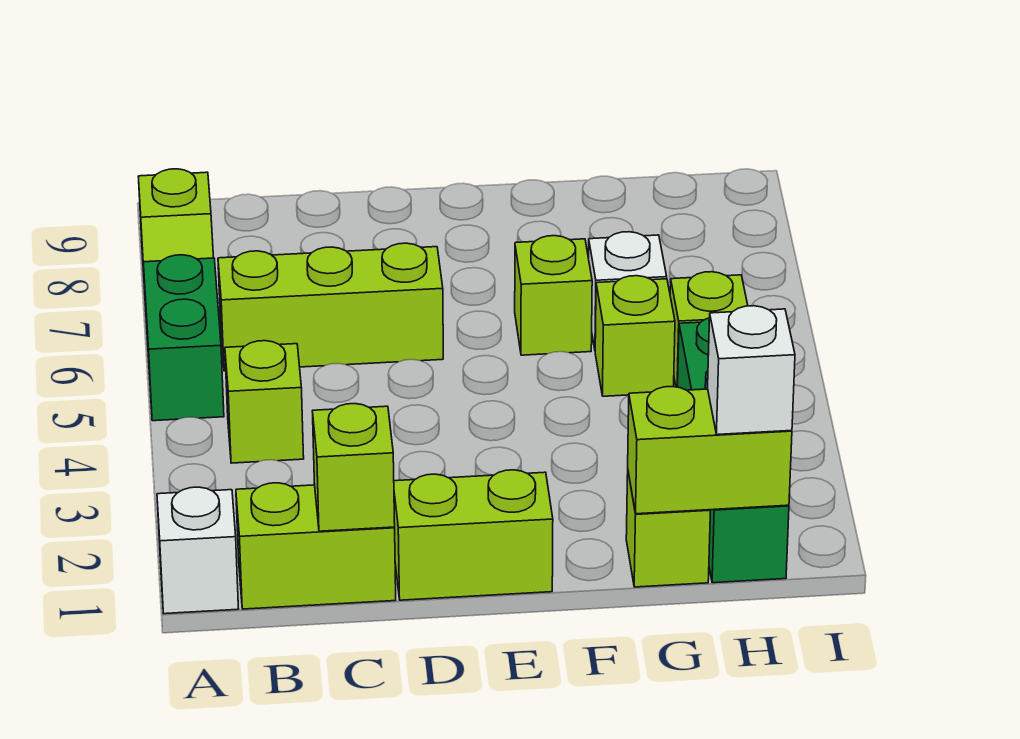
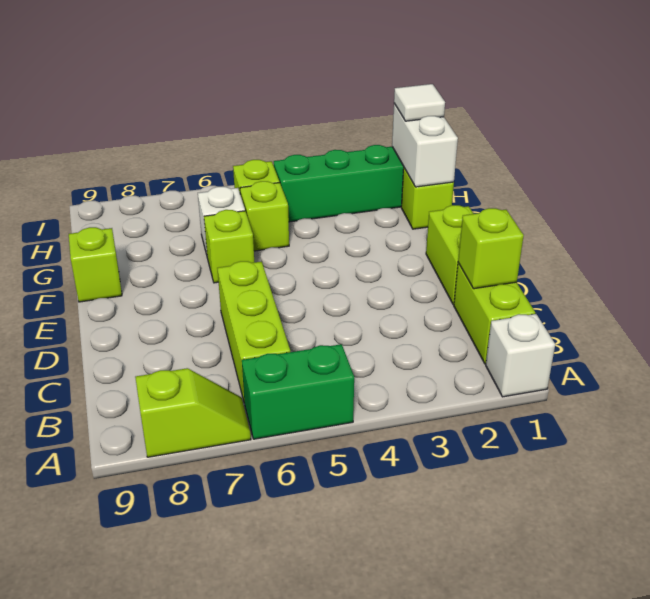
lime 1x1 brick [225,341,304,463] -> lime 1x1 brick moved to [69,227,122,302]
lime 1x2 brick [628,387,792,514] -> white 1x2 brick [392,104,458,187]
white 1x1 brick [708,306,795,435] -> white 1x1 tile [394,84,445,121]

